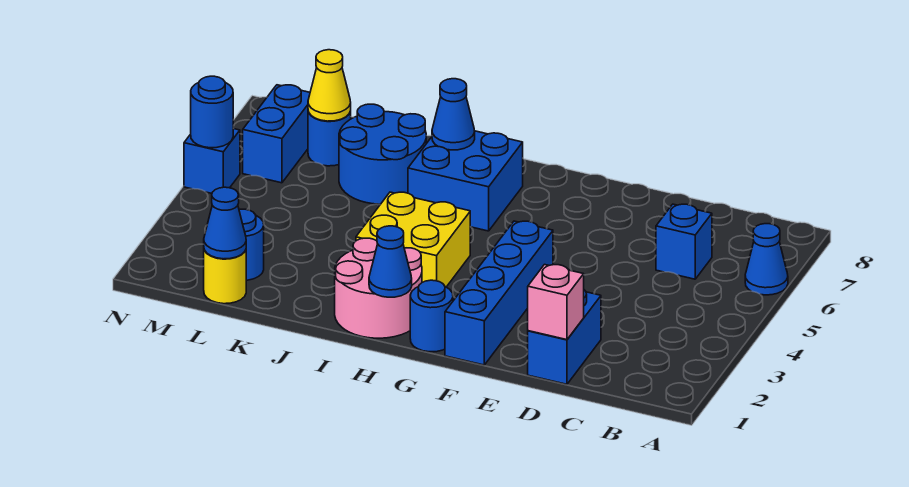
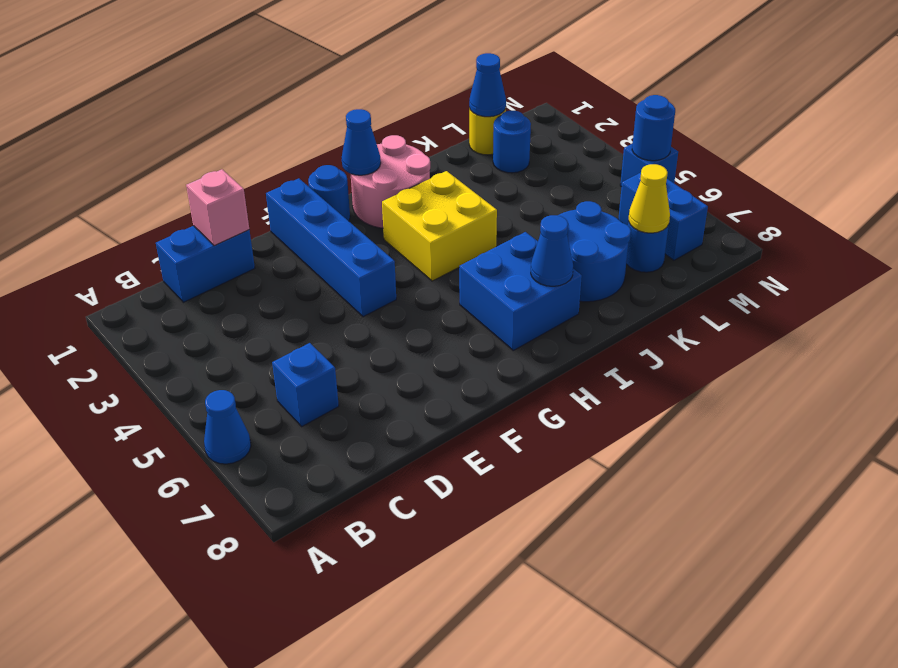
blue 1x2 brick [528,290,601,384] -> blue 1x2 brick turned to [156,226,255,302]

